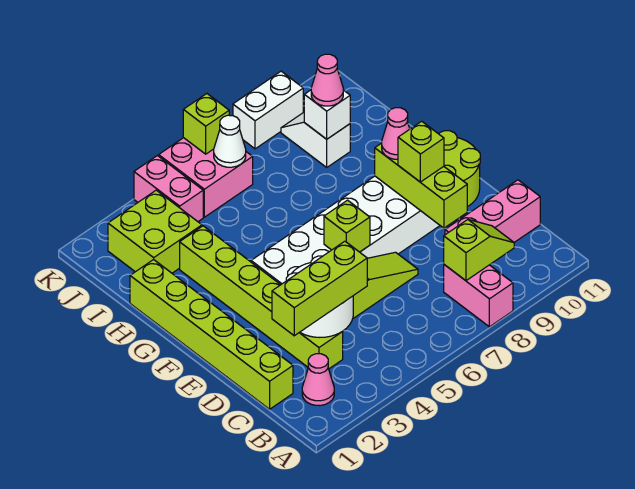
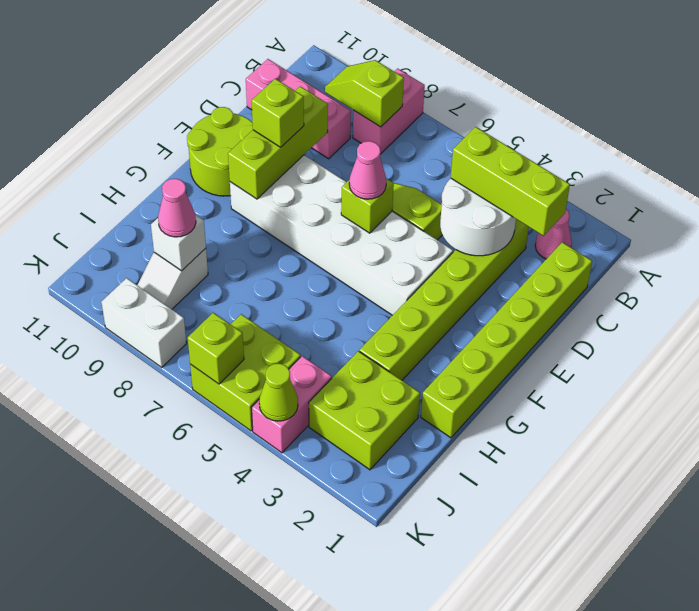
pink 1x1 cone [382,108,410,159] -> pink 1x1 cone moved to [349,141,386,199]
pink 2x2 brick [159,138,253,217] -> lime 2x2 brick [190,314,301,431]
white 1x1 cone [214,115,246,167] -> none
none -> lime 1x1 cone [259,364,298,421]

